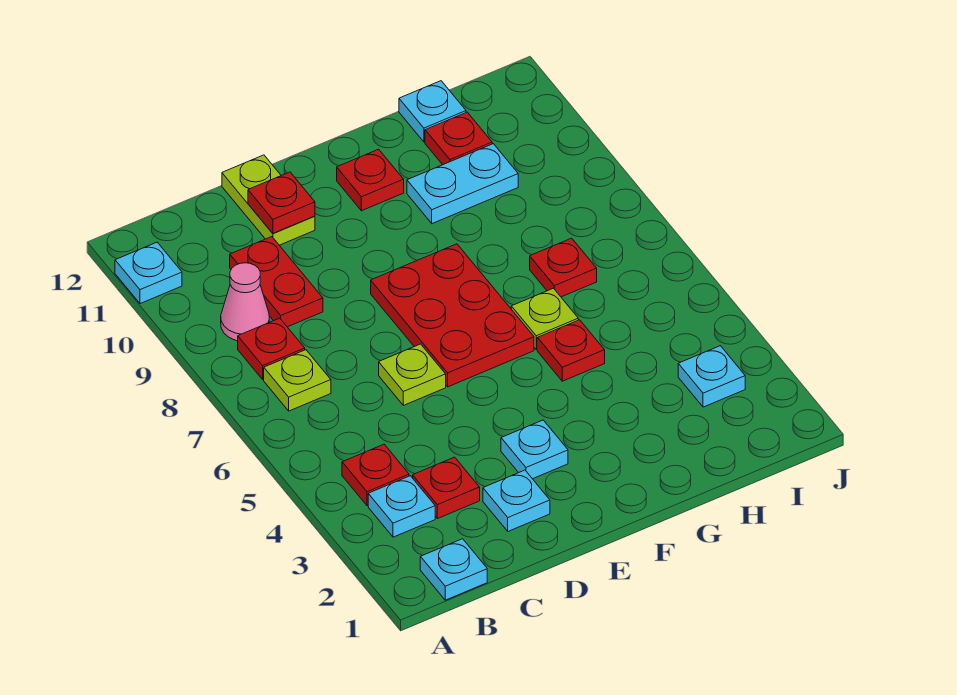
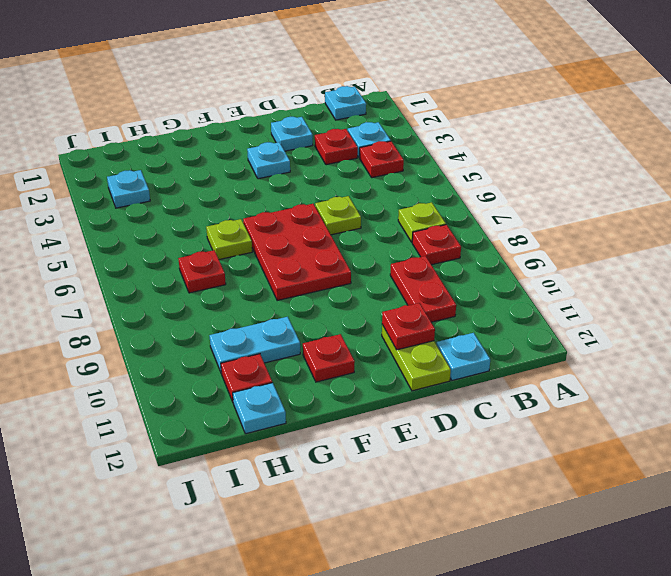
cyan 1x1 plate [115,242,182,304] -> cyan 1x1 plate moved to [437,333,490,380]
pink 1x1 cone [221,263,269,341] -> none
red 1x1 plate [537,320,605,381] -> none

